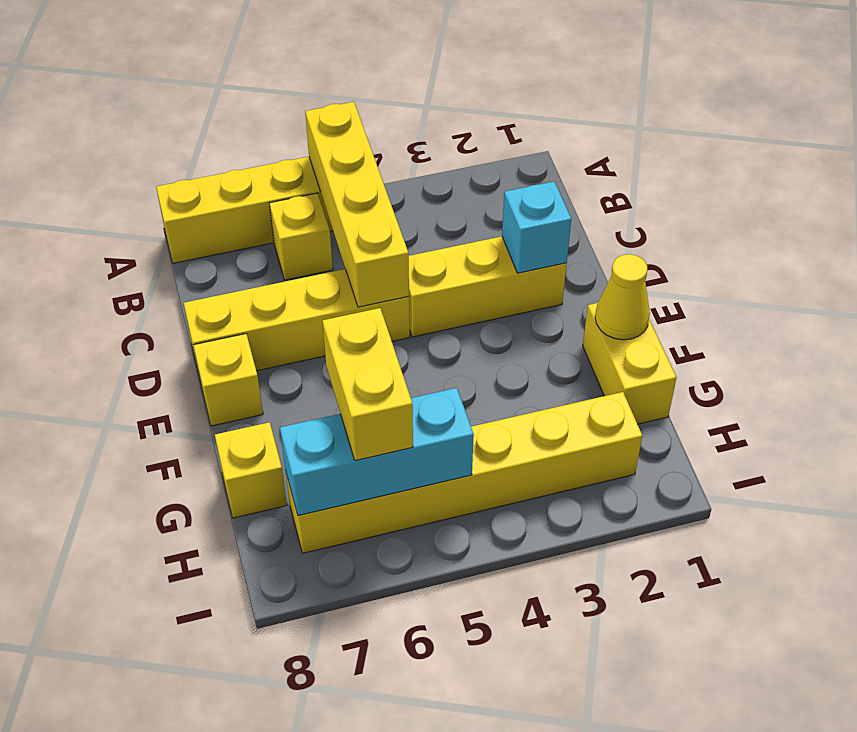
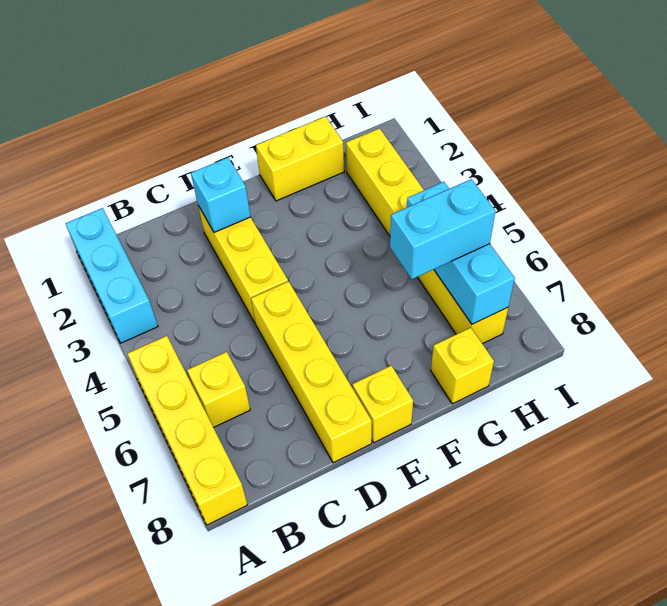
none -> cyan 1x3 brick [65,208,158,343]
yellow 1x4 brick [305,102,409,307] -> none
yellow 1x1 cone [595,254,650,340] -> none
yellow 1x2 brick [323,308,413,461] -> cyan 1x2 brick [390,179,495,279]

